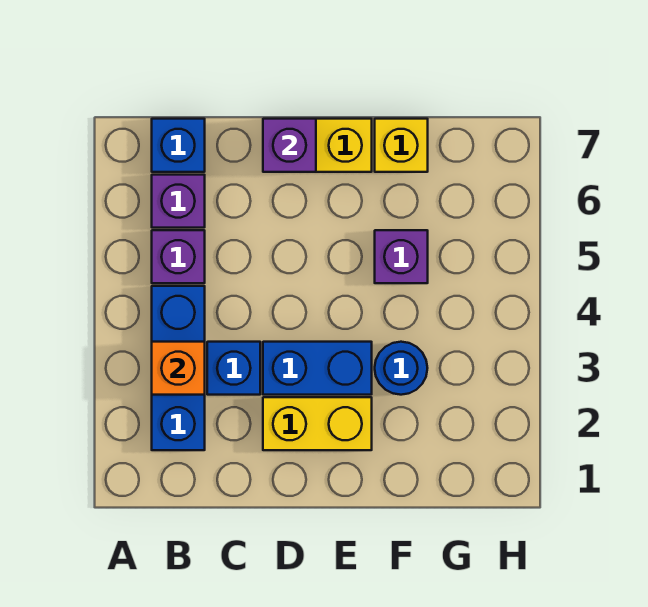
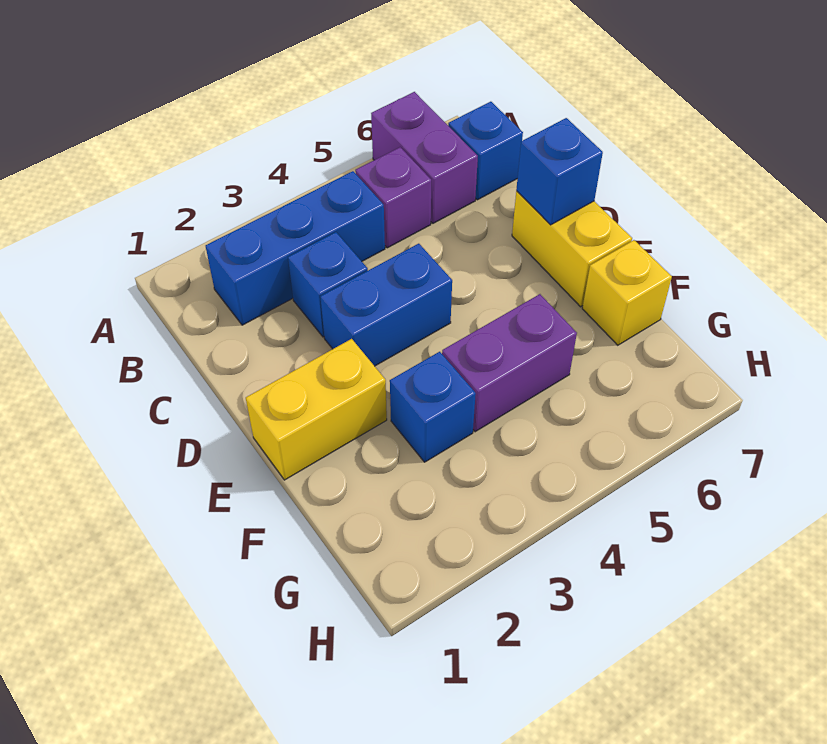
orange 1x1 brick [152,342,205,395] -> none
purple 1x1 brick [152,175,205,228] -> purple 1x2 brick [371,92,478,223]
yellow 1x2 brick [263,397,372,450] -> yellow 1x2 brick turned to [246,339,387,480]
blue 1x2 brick [263,342,372,395] -> blue 1x2 brick turned to [320,244,452,366]
purple 1x1 brick [263,119,316,172] -> blue 1x1 brick [516,118,603,225]
blue 1x1 round brick [375,342,427,395] -> blue 1x1 brick [390,352,476,462]
purple 1x1 brick [375,230,428,283] -> purple 1x2 brick [442,294,577,432]

